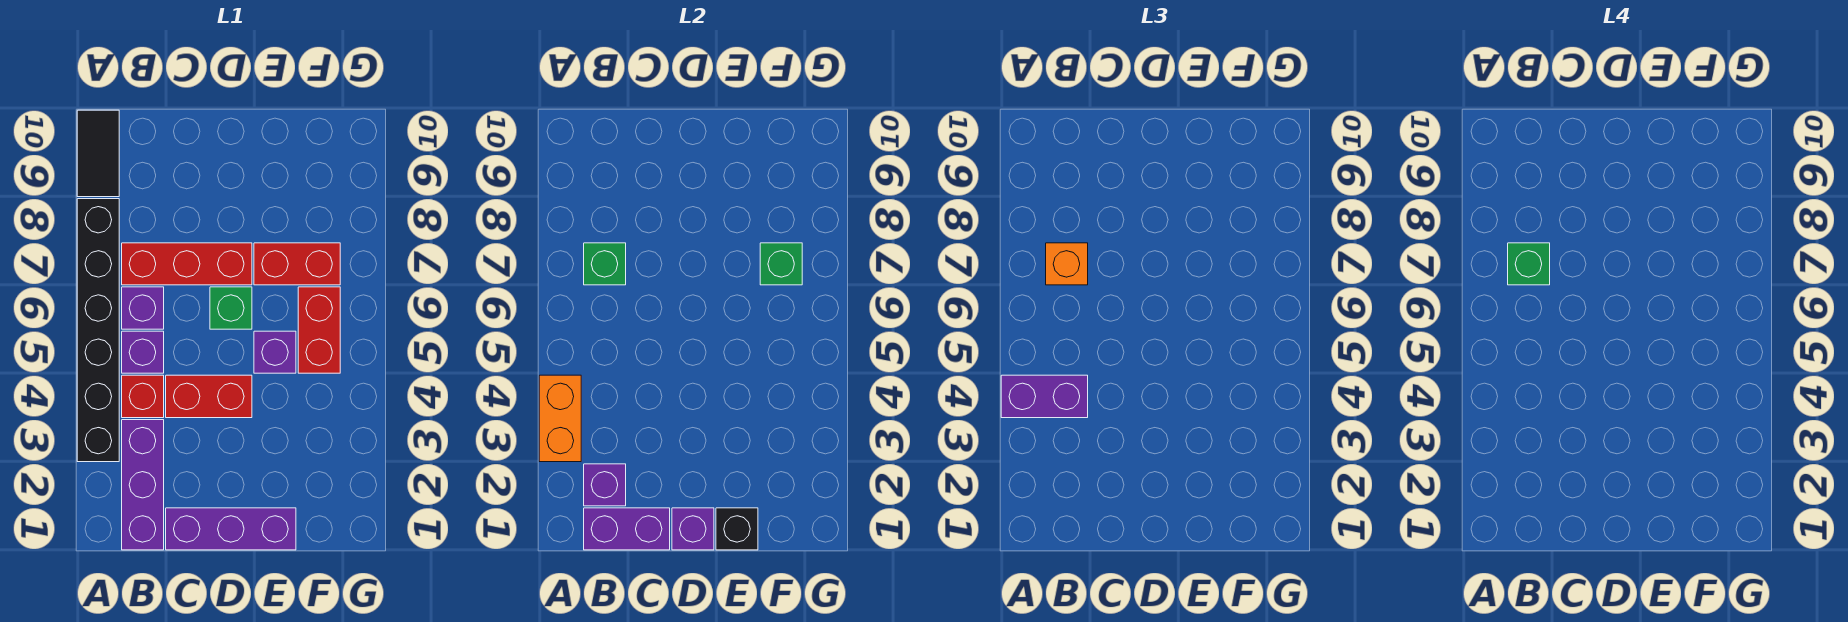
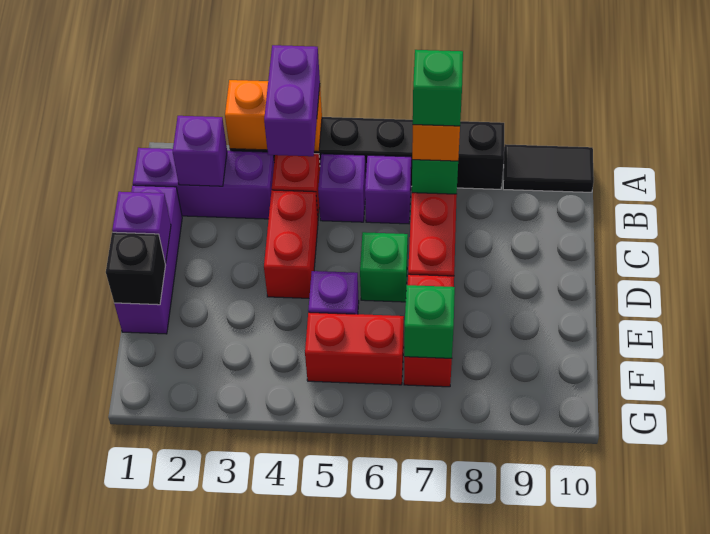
purple 1x2 brick [584,508,670,550] -> none

